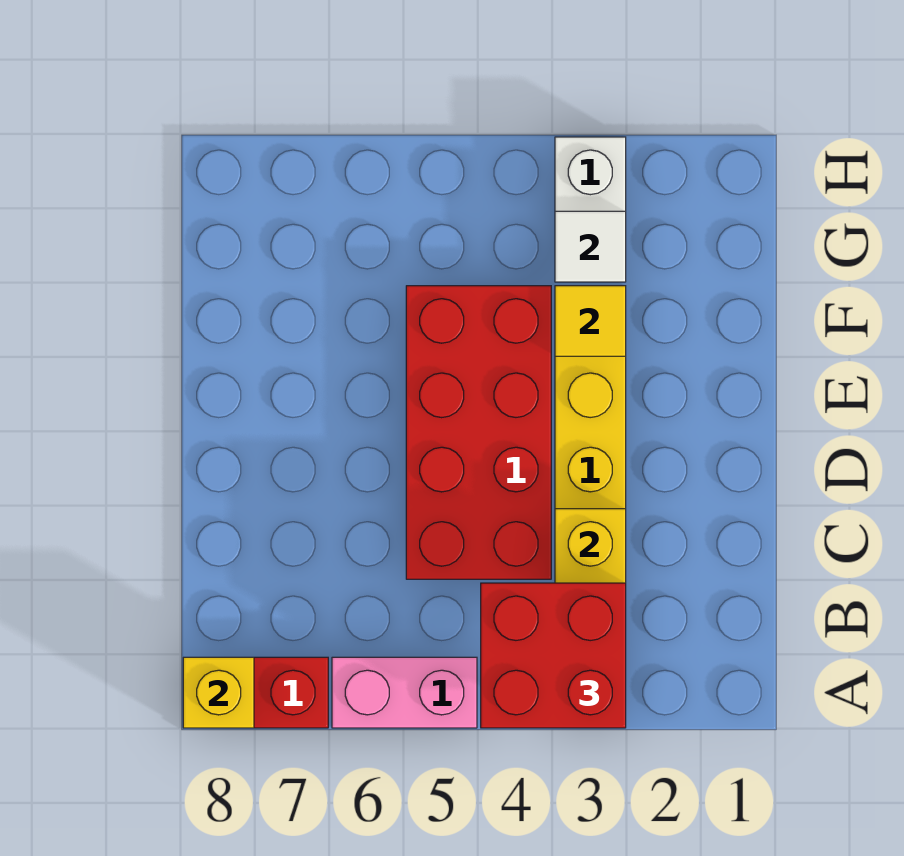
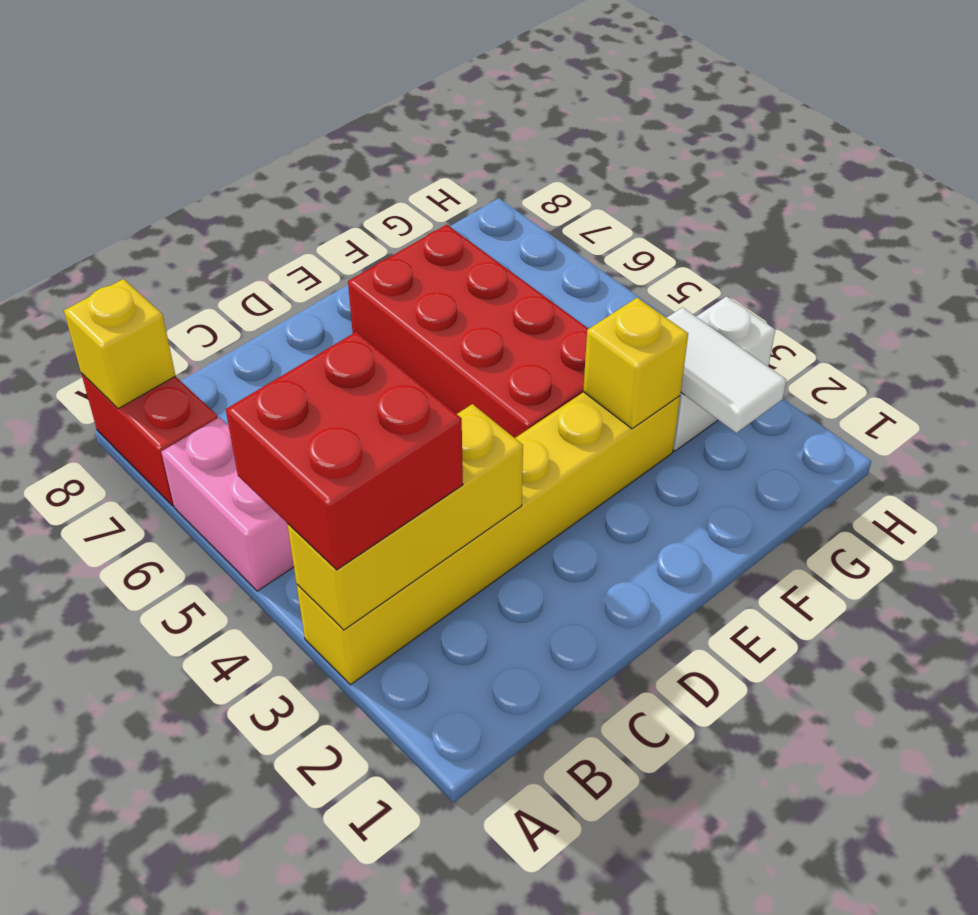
red 2x4 brick [406,286,551,579] -> red 2x4 brick turned to [348,225,588,438]
yellow 1x1 tile [555,286,626,356] -> yellow 1x1 brick [583,298,688,429]
white 1x1 tile [555,211,626,282] -> white 1x2 tile [667,307,786,433]

